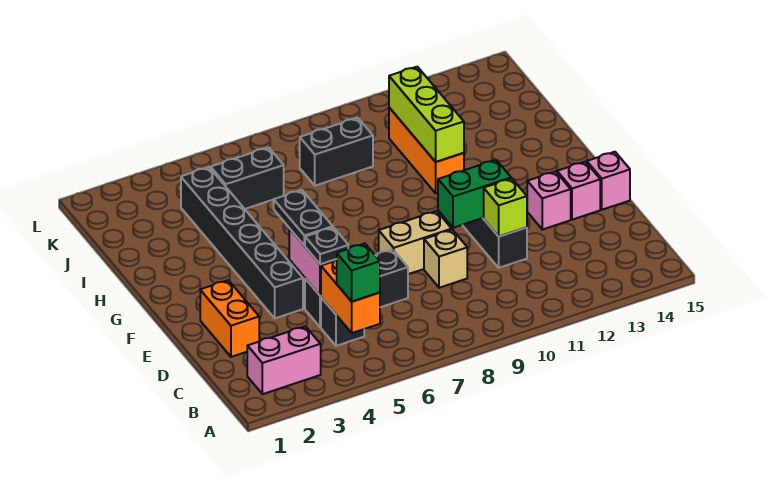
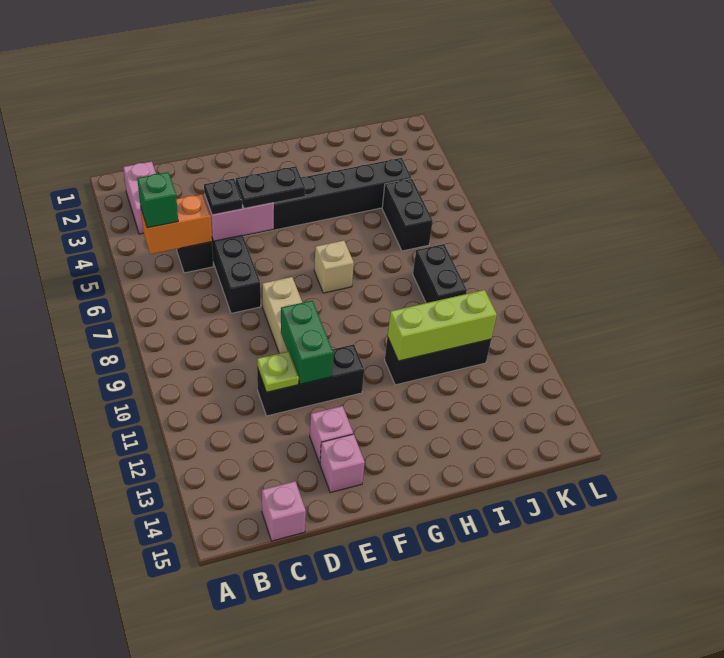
orange 1x2 brick [200,280,259,357] -> none
tan 1x1 brick [424,230,467,288] -> tan 1x1 brick moved to [314,240,354,293]
lime 1x1 brick [484,178,527,236] -> lime 1x1 plate [257,351,299,392]
pink 1x1 brick [587,152,630,210] -> pink 1x1 brick moved to [262,481,306,541]
orange 1x3 brick [389,108,464,193] -> black 1x3 brick [385,337,491,385]

